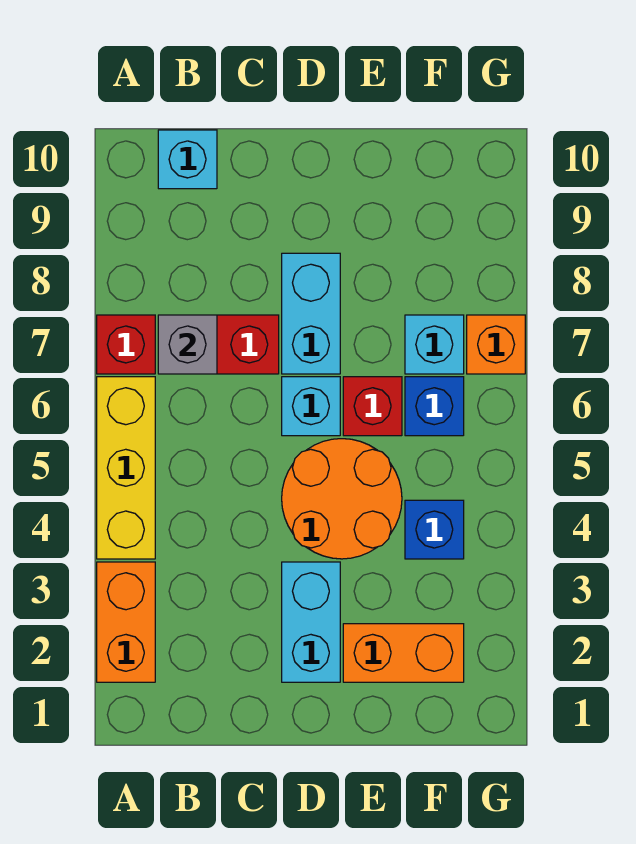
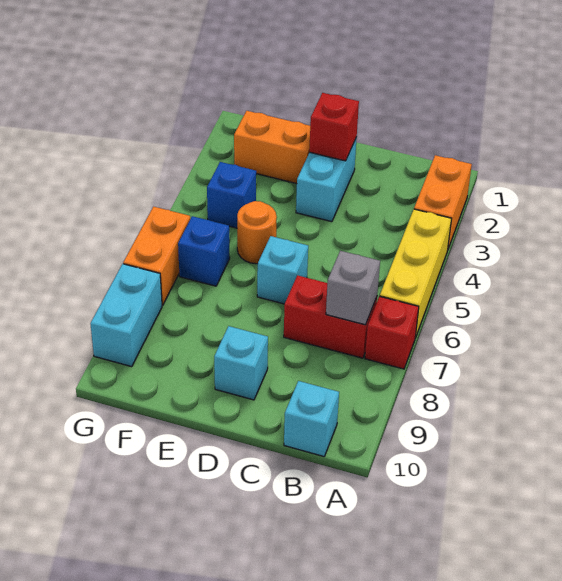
orange 2x2 round brick [282,439,402,559] -> orange 1x1 round brick [237,201,277,264]
cyan 1x2 brick [282,253,340,374] -> cyan 1x2 brick moved to [90,264,162,367]
red 1x1 brick [343,377,402,436] -> red 1x1 brick moved to [309,93,359,161]
cyan 1x1 brick [405,315,464,374] -> cyan 1x1 brick moved to [214,326,268,400]
orange 1x1 brick [467,315,525,374] -> orange 1x2 brick [123,207,190,305]

